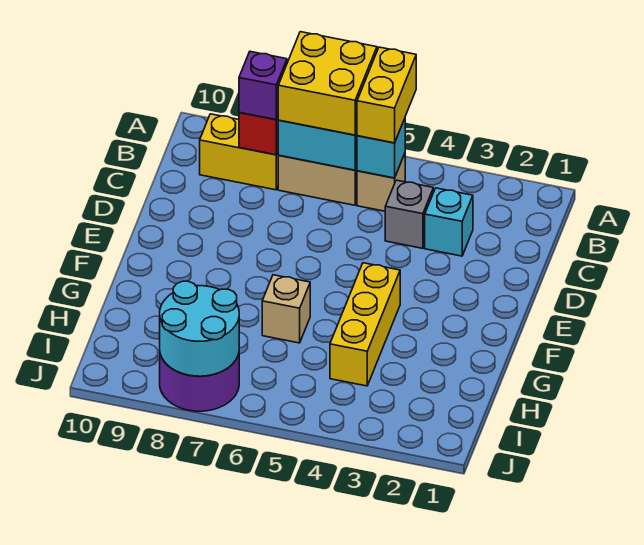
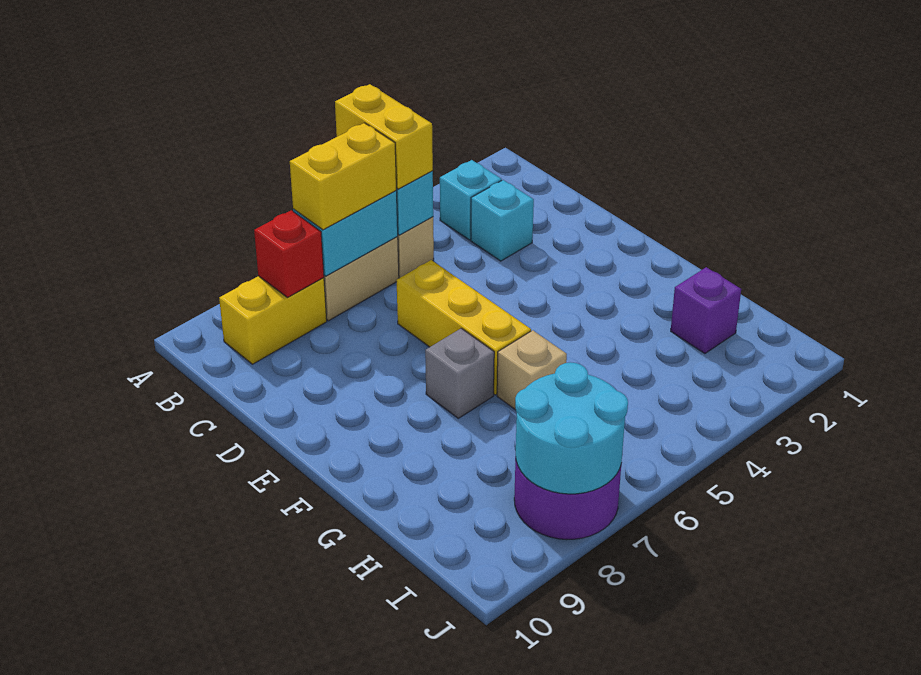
yellow 2x2 brick [278,32,377,135] -> yellow 1x2 brick [290,123,396,230]
none -> cyan 1x1 brick [440,160,502,240]
purple 1x1 brick [239,52,287,120] -> purple 1x1 brick moved to [671,267,741,354]
grey 1x1 brick [385,180,433,248] -> grey 1x1 brick moved to [425,328,494,418]
yellow 1x3 brick [330,263,400,386] -> yellow 1x3 brick moved to [397,260,531,395]

